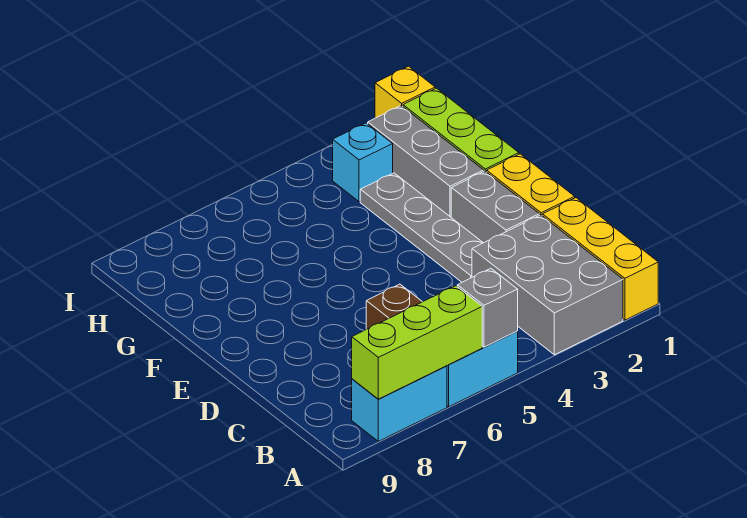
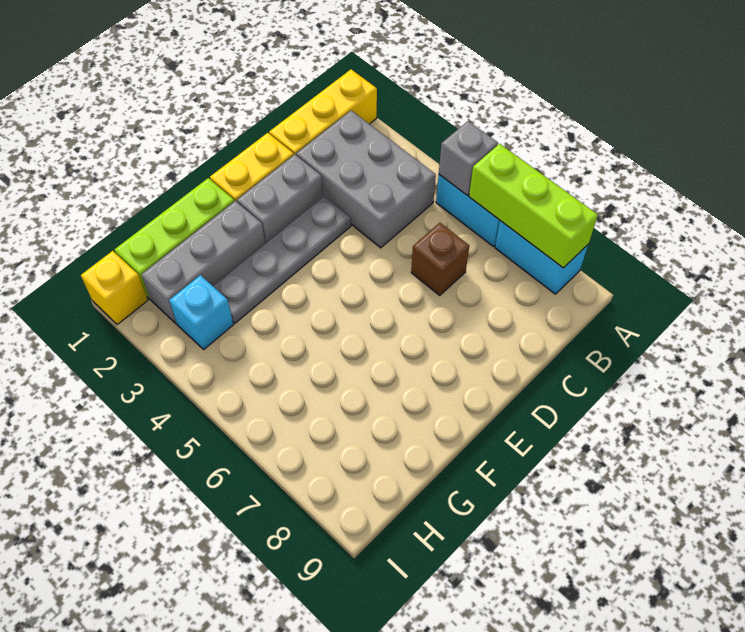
grey 2x3 brick [472,215,623,355] -> grey 2x3 brick turned to [296,111,436,248]

